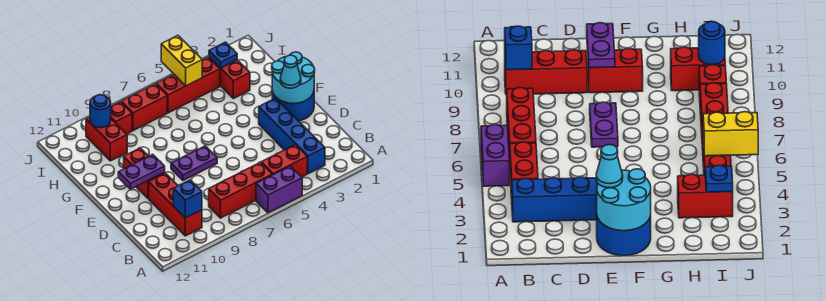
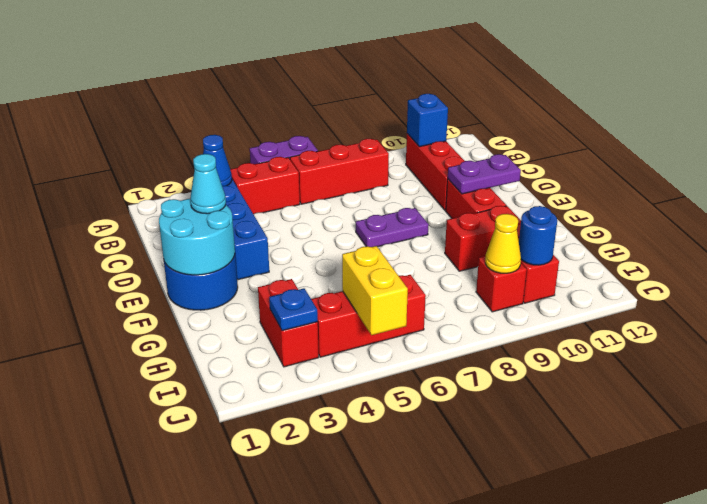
none -> blue 1x1 cone [203,135,232,186]
red 1x2 brick [121,84,167,131] -> red 1x2 brick moved to [445,206,521,271]
none -> yellow 1x1 cone [485,214,521,273]

